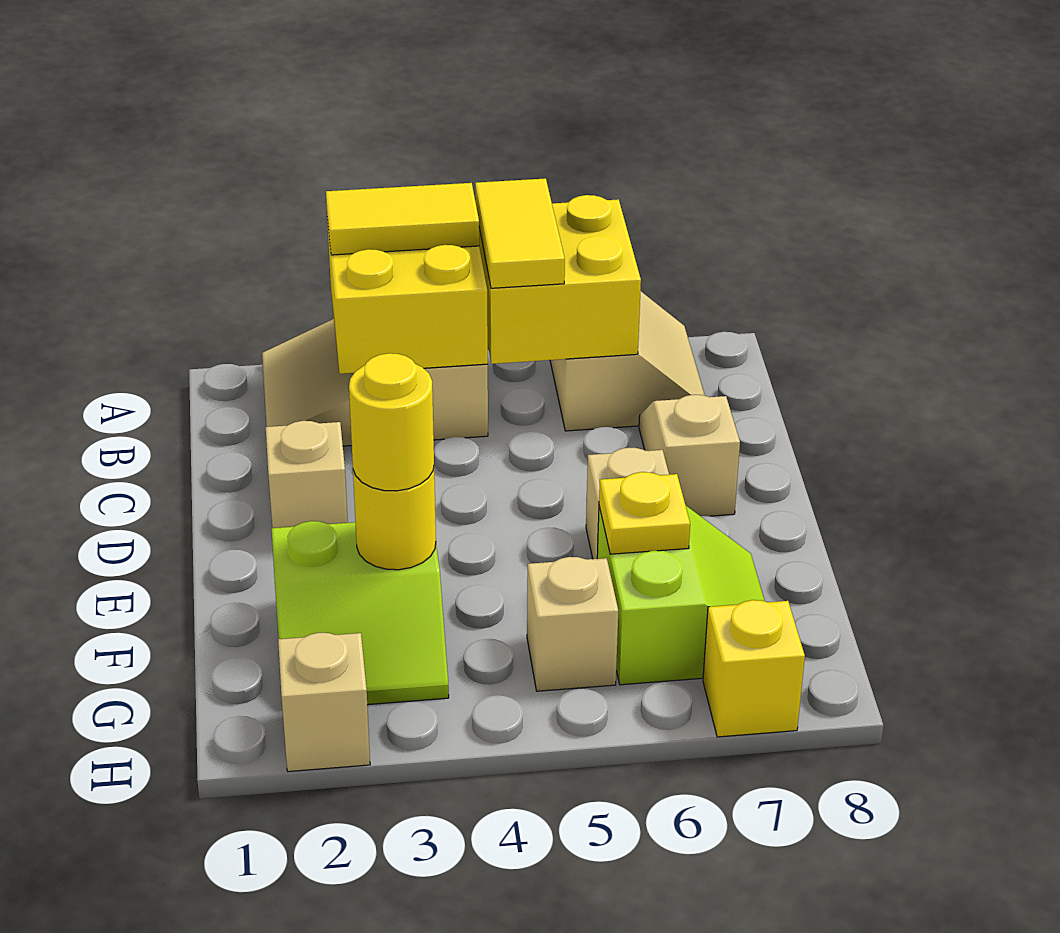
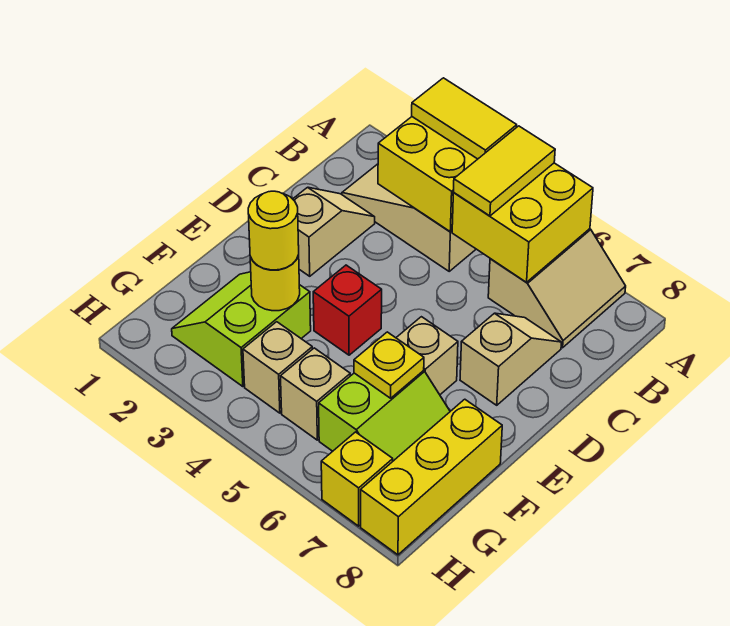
none -> red 1x1 brick [313,265,382,355]
lime 2x2 slope [272,521,449,705] -> lime 2x2 slope turned to [172,272,311,387]
none -> yellow 1x3 brick [361,399,502,555]
tan 1x1 brick [278,633,370,772] -> tan 1x1 brick moved to [243,322,312,413]

